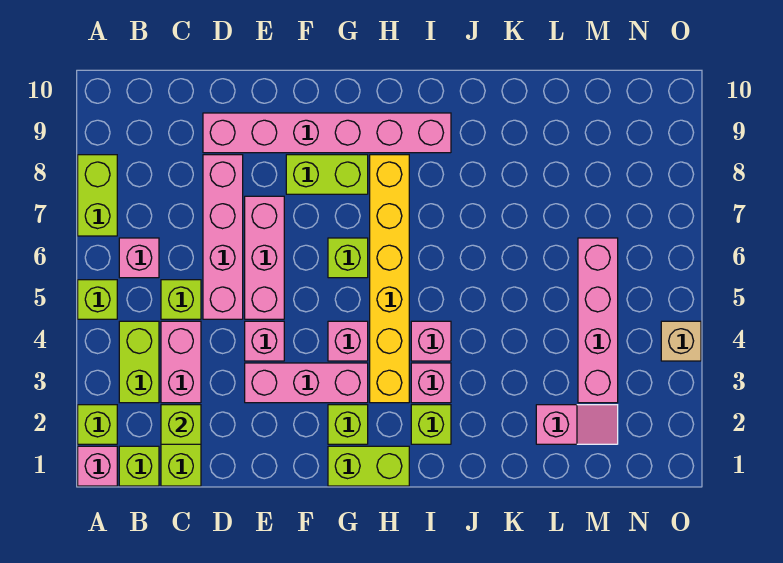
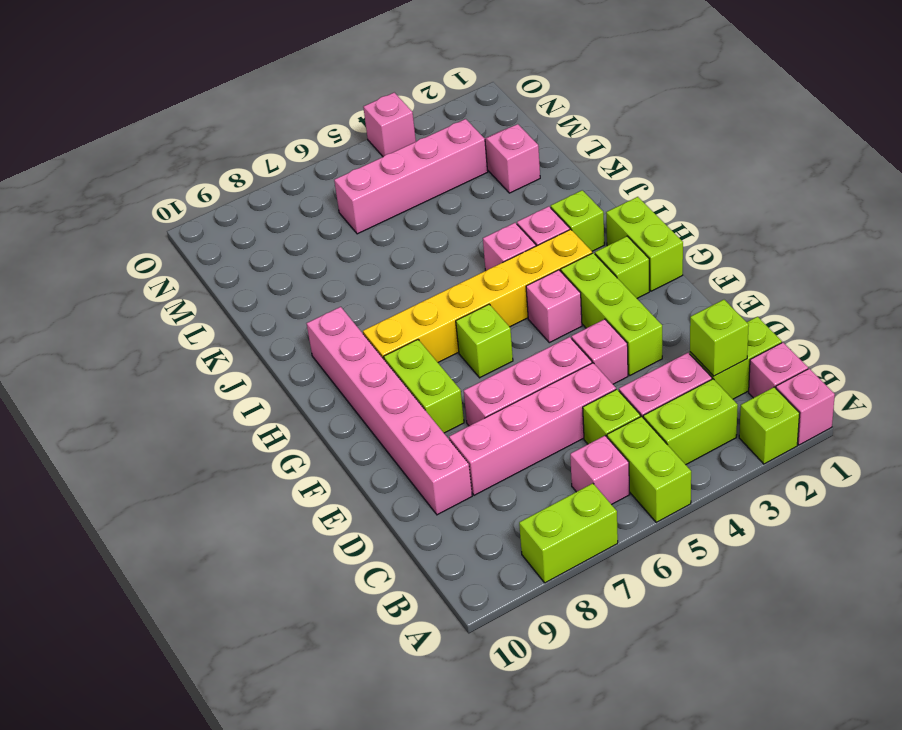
lime 1x1 brick [78,280,117,319] -> lime 1x2 brick [607,416,691,522]
lime 1x1 brick [119,446,159,486] -> pink 1x1 brick [749,342,808,398]
pink 1x3 brick [245,363,368,403] -> lime 1x3 brick [561,253,662,375]
tan 1x1 brick [661,321,701,361] -> pink 1x1 brick [363,93,416,157]

